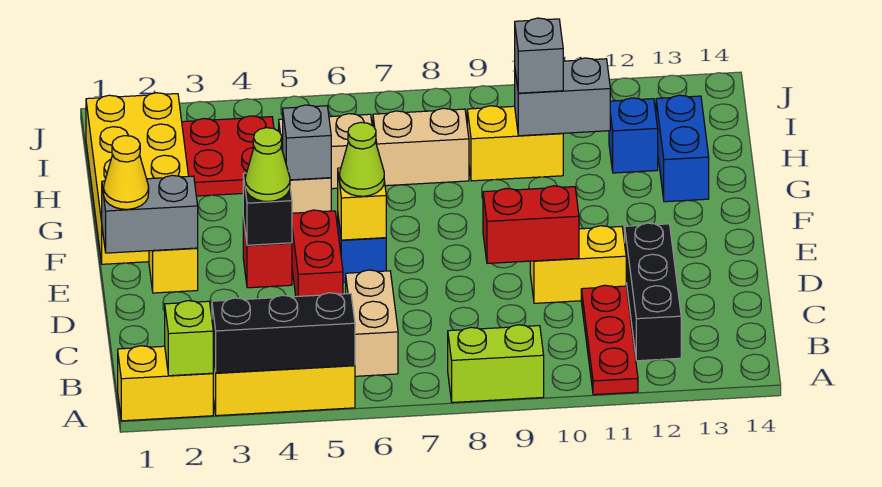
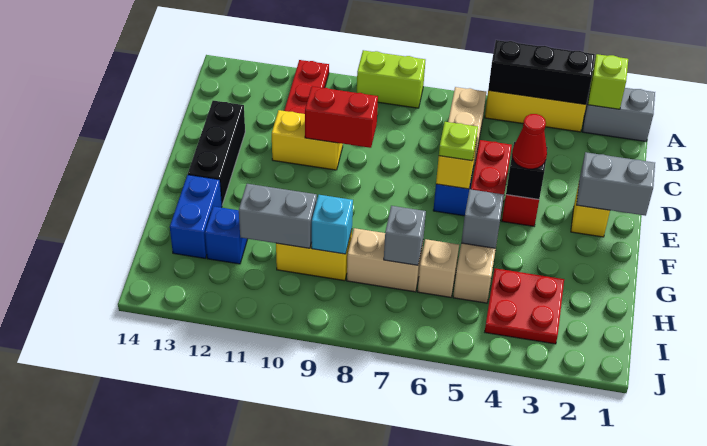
yellow 1x2 brick [118,346,213,421] -> grey 1x2 brick [582,88,655,141]
black 1x3 brick [625,223,681,361] -> black 1x3 brick moved to [188,101,245,205]
yellow 1x1 cone [104,136,149,209] -> none
lime 1x1 cone [245,128,290,202] -> red 1x1 cone [512,114,547,169]
lime 1x1 cone [340,123,384,196] -> lime 1x1 plate [439,122,478,161]
yellow 2x4 brick [86,93,188,264] -> none
none -> cyan 1x1 brick [312,195,353,254]
grey 1x1 brick [515,18,563,93] -> grey 1x1 brick moved to [384,206,426,265]

